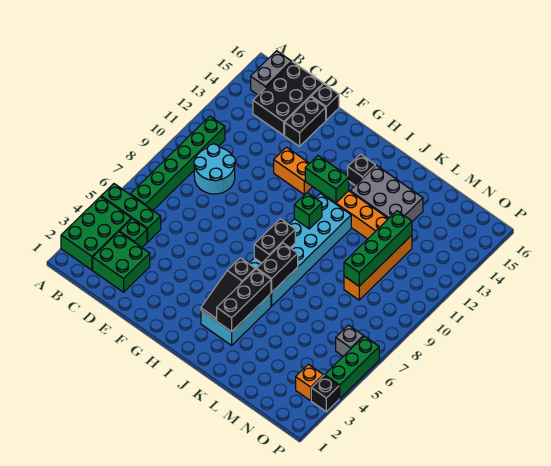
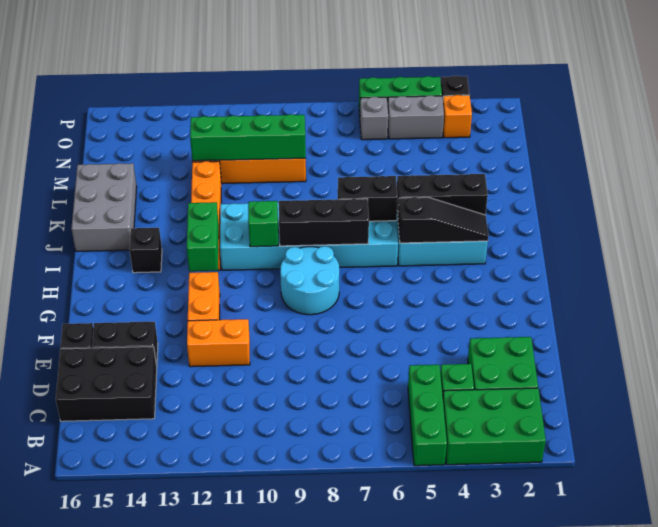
green 1x6 brick [130,116,225,210] -> none
grey 1x2 brick [251,51,292,95] -> grey 1x2 brick moved to [388,95,444,139]
cyan 2x2 round brick [194,144,235,194] -> cyan 2x2 round brick moved to [280,246,339,315]
none -> orange 1x2 brick [187,319,250,367]
black 1x2 brick [254,219,295,263] -> black 1x3 brick [279,199,369,246]
grey 2x3 brick [350,165,423,222] -> grey 2x3 brick moved to [71,163,137,251]

